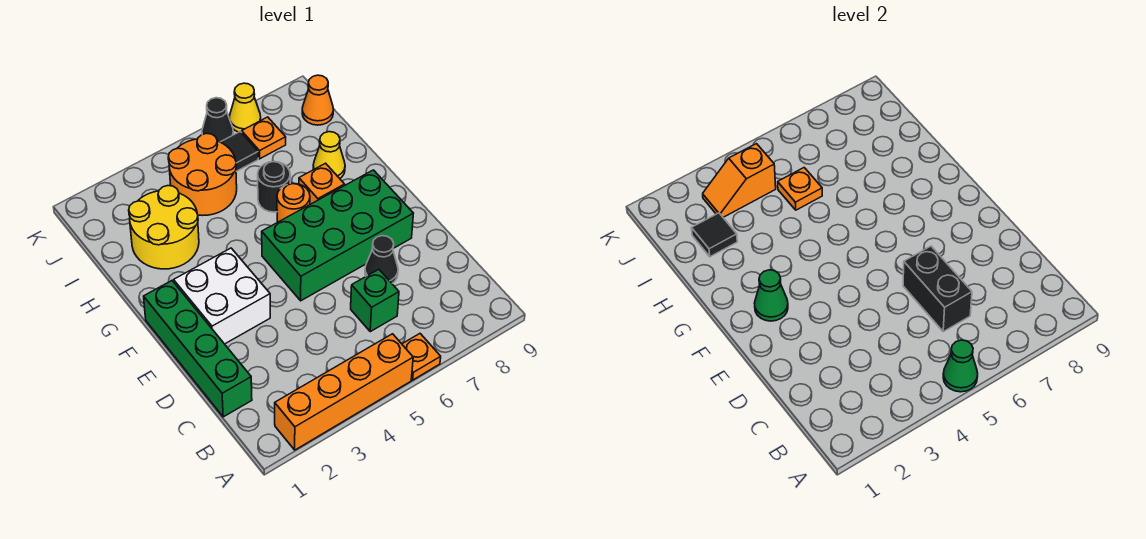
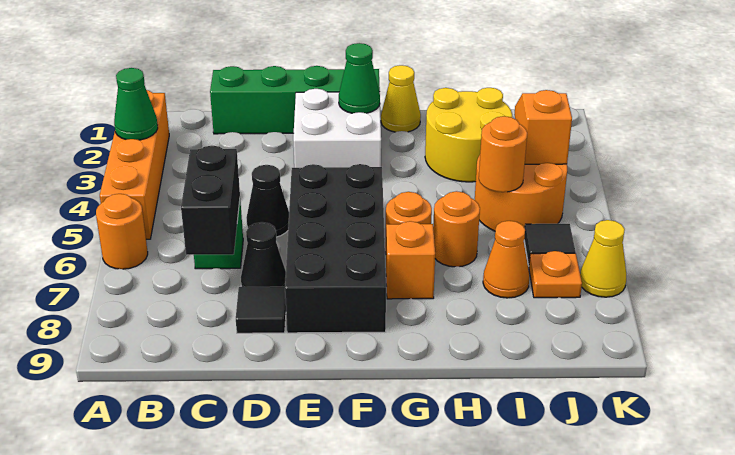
green 1x1 cone [943,340,978,392] -> green 1x1 cone moved to [114,68,158,140]
orange 1x1 plate [402,334,441,380] -> orange 1x1 round brick [96,194,148,269]
black 1x2 brick [903,246,972,332] -> black 1x2 brick turned to [181,146,240,255]
green 2x4 brick [262,170,413,301] -> black 2x4 brick [285,164,386,333]
black 1x1 round brick [258,162,290,212] -> orange 1x1 round brick [433,191,480,267]
yellow 1x1 cone [313,132,345,178] -> yellow 1x1 cone moved to [381,65,421,132]
black 1x1 tile [692,213,737,257] -> black 1x1 tile moved to [236,287,286,333]
orange 1x1 plate [778,168,822,210] -> orange 1x1 round brick [479,116,527,192]
orange 1x1 cone [302,75,334,125] -> orange 1x1 cone moved to [483,221,530,298]
black 1x1 cone [202,98,233,142] -> black 1x1 cone moved to [246,165,289,237]

